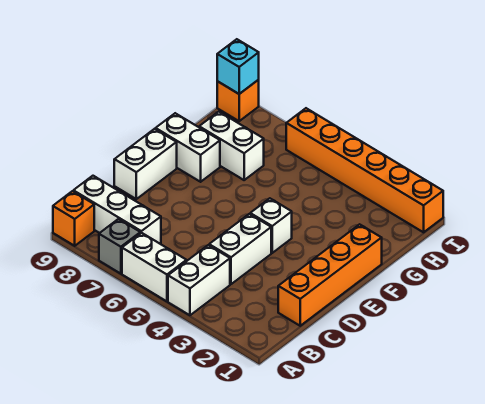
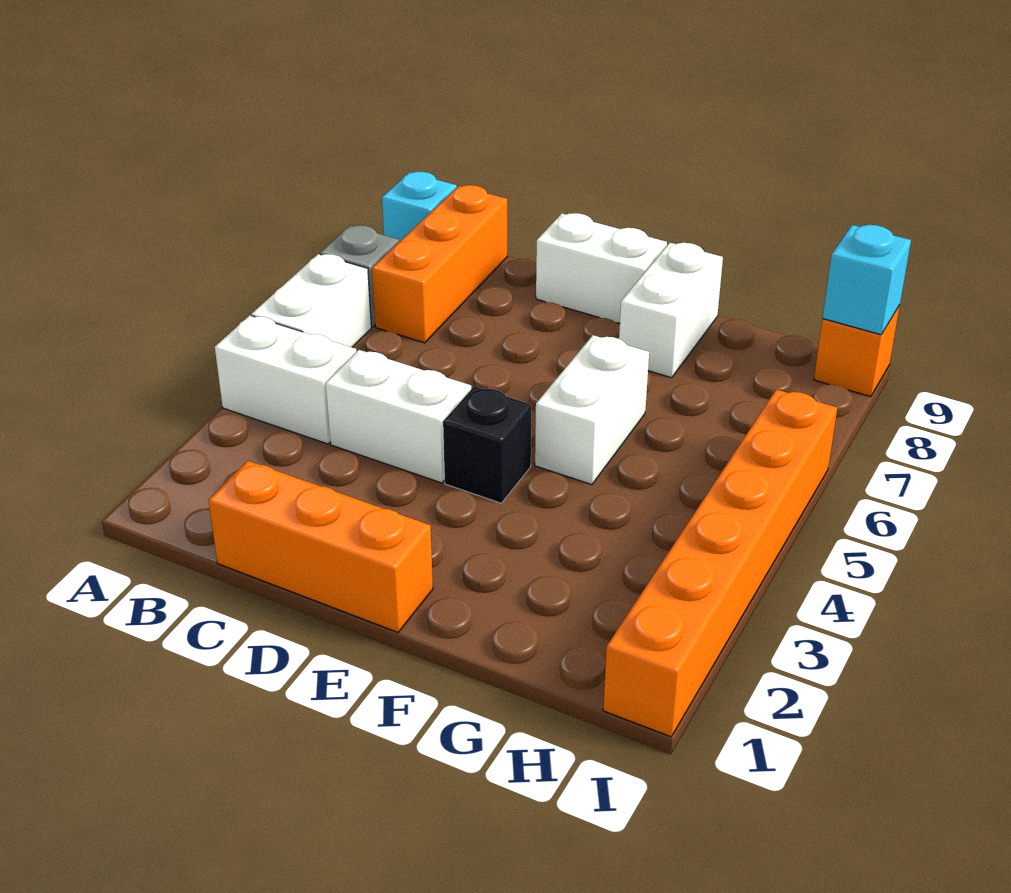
orange 1x1 brick [53,191,94,246] -> cyan 1x1 brick [382,172,457,242]
white 1x3 brick [73,176,161,244] -> orange 1x3 brick [372,185,507,343]
orange 1x4 brick [278,224,382,326] -> orange 1x3 brick [208,461,433,632]
white 1x1 brick [250,198,292,253] -> black 1x1 brick [443,386,531,503]
white 1x2 brick [199,112,264,180] -> white 1x2 brick moved to [535,335,649,485]

